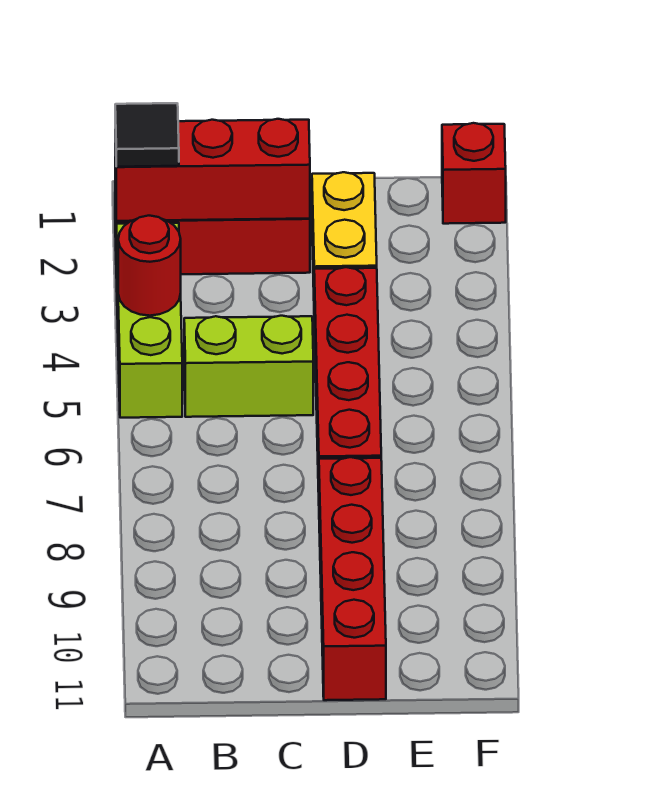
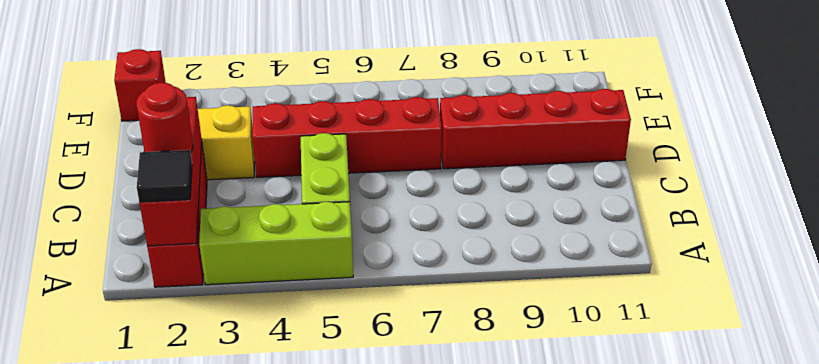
red 1x1 round brick [118,216,181,316] -> red 1x1 round brick moved to [136,83,193,152]

